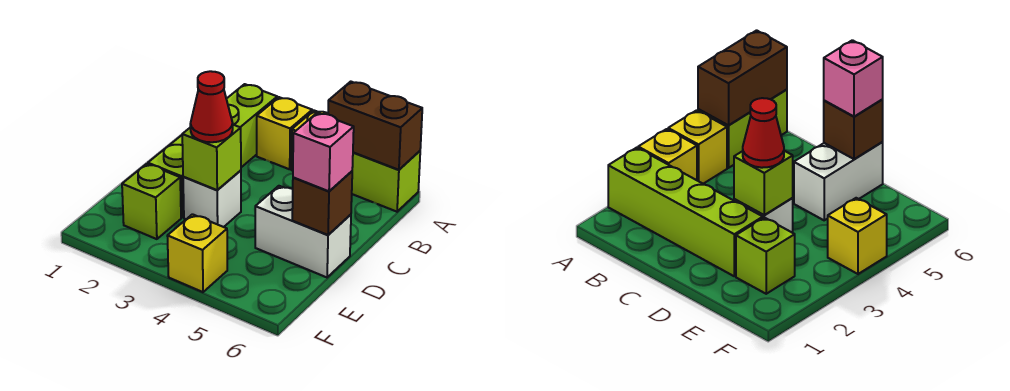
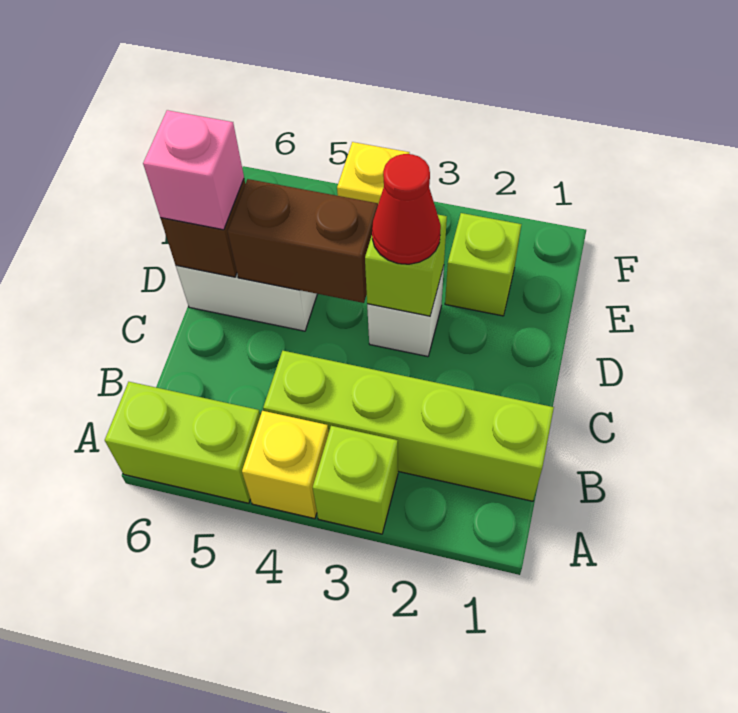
lime 1x4 brick [148,84,277,217] -> lime 1x4 brick turned to [263,351,554,501]
yellow 1x1 brick [257,97,312,169] -> lime 1x1 brick [313,426,398,534]
brown 1x2 brick [328,82,422,170] -> brown 1x2 brick moved to [227,179,378,303]

